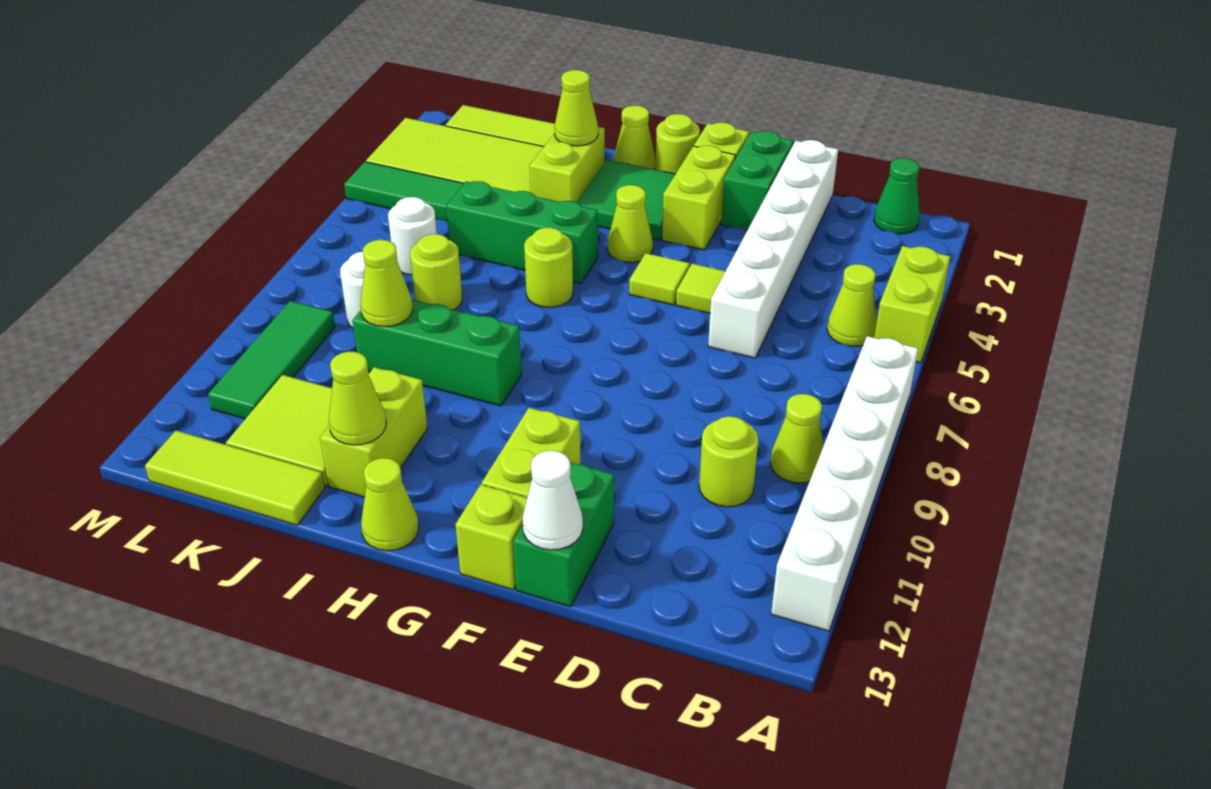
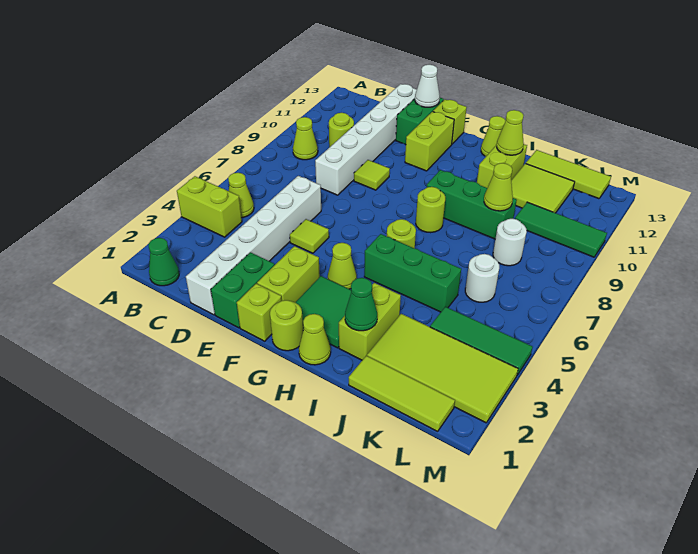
lime 1x2 brick [874,246,950,363] -> lime 1x2 brick turned to [177,176,242,237]
white 1x6 brick [771,336,918,631] -> white 1x6 brick moved to [315,84,417,195]
lime 1x1 tile [629,253,690,305] -> lime 1x1 tile moved to [354,160,390,190]
lime 1x1 cone [555,70,598,146] -> green 1x1 cone [345,278,377,331]
lime 1x1 round brick [410,234,462,310] -> lime 1x1 round brick moved to [416,187,445,233]
green 1x3 tile [208,301,335,419] -> green 1x3 tile turned to [515,202,607,257]

